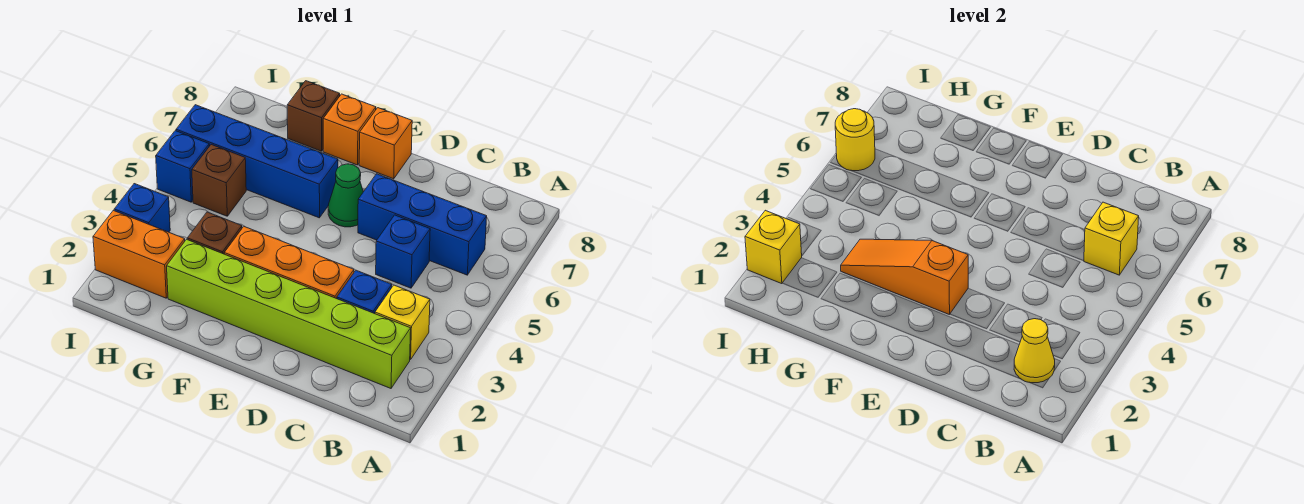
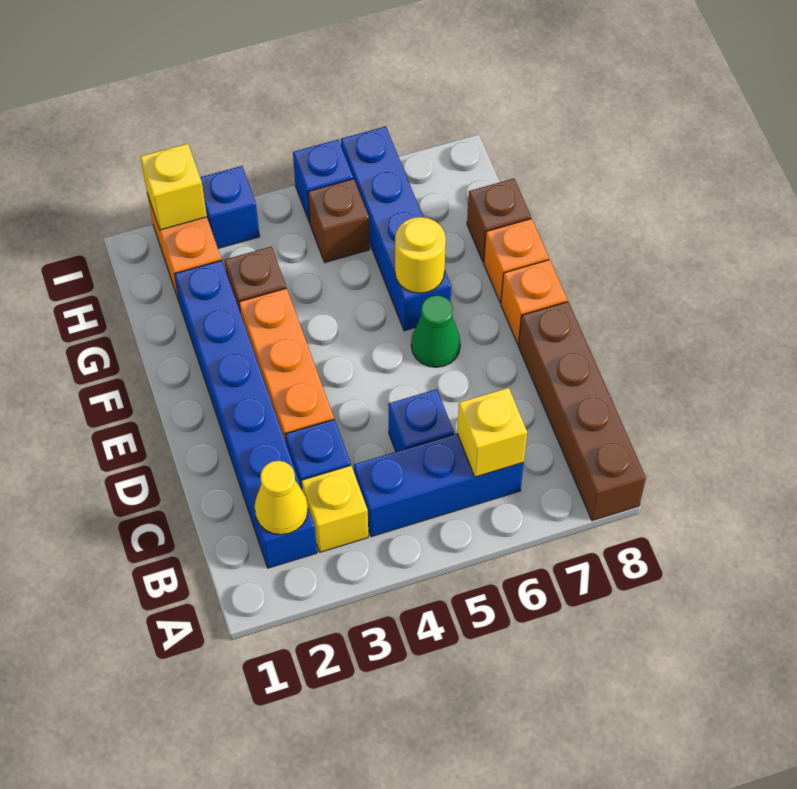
none -> brown 1x4 brick [518,302,646,521]
lime 1x6 brick [167,239,411,388] -> blue 1x6 brick [174,260,317,568]
blue 1x3 brick [358,174,487,275] -> blue 1x3 brick turned to [354,434,524,537]
orange 1x3 slope [841,239,968,315] -> none
yellow 1x1 round brick [835,109,875,171] -> yellow 1x1 round brick moved to [395,217,446,293]

